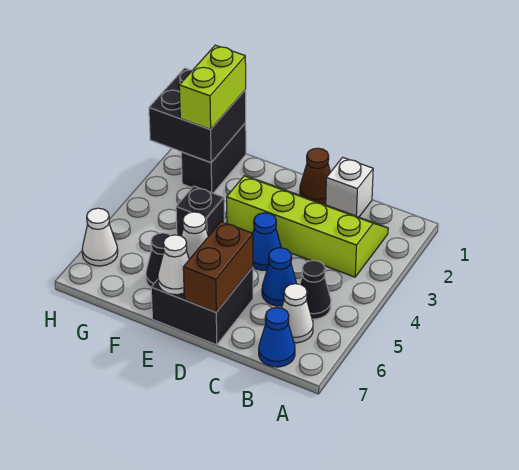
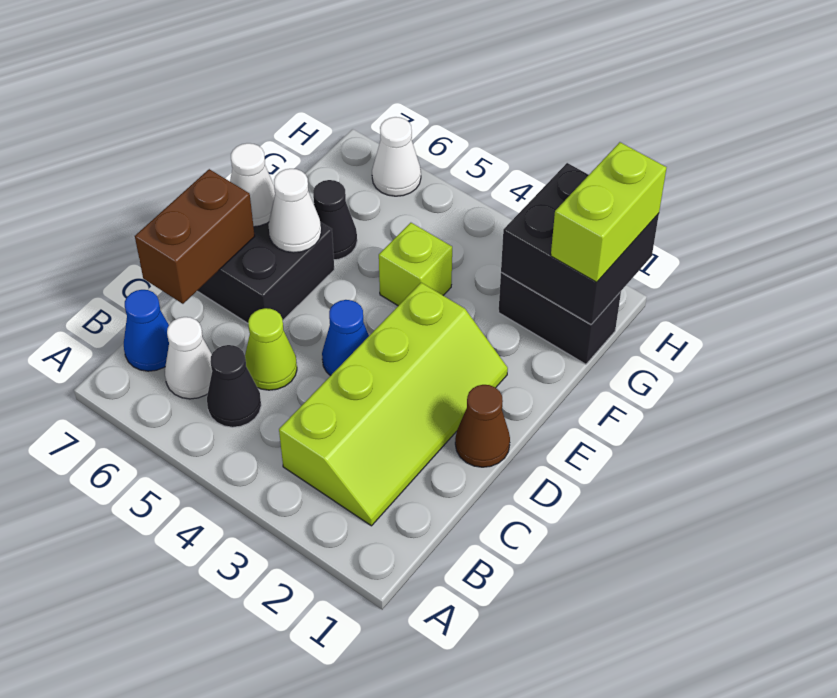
white 1x1 brick [326,157,373,217] -> none
blue 1x1 cone [262,248,297,306] -> lime 1x1 cone [245,308,297,390]
brown 1x2 brick [183,222,253,312] -> brown 1x2 brick turned to [135,169,255,304]
black 1x1 brick [176,186,225,236] -> lime 1x1 brick [379,223,452,306]
lime 1x2 brick [179,45,246,129] -> lime 1x2 brick turned to [551,142,667,282]

